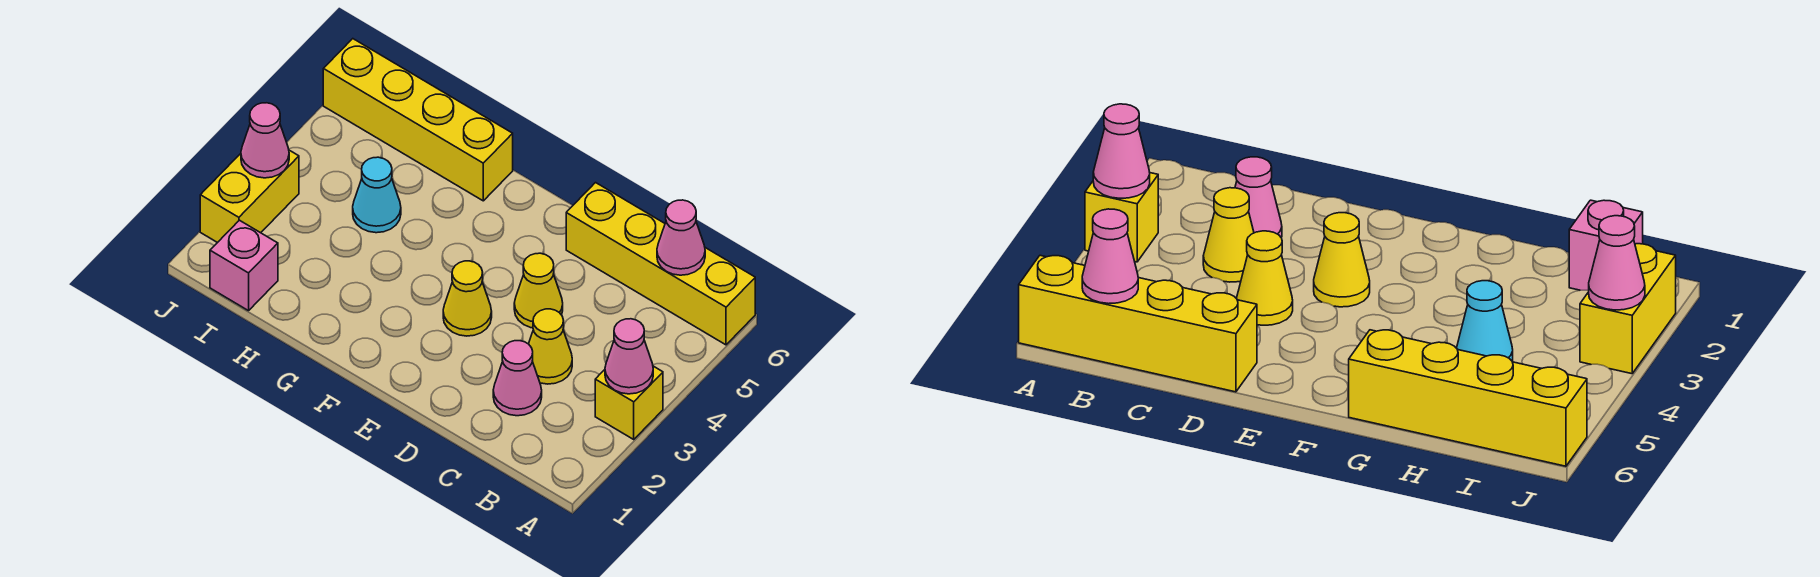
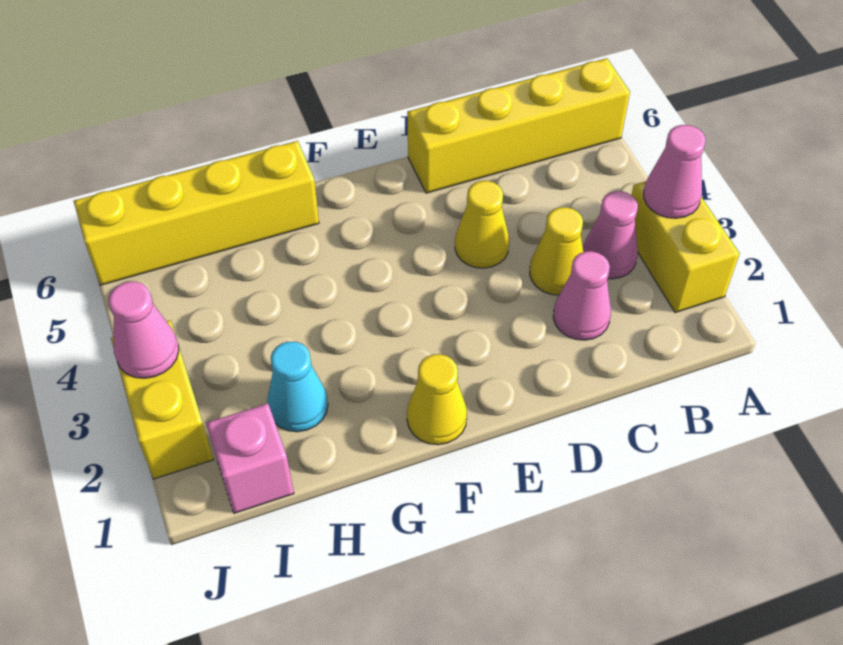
yellow 1x1 brick [595,366,663,439] -> yellow 1x2 brick [631,181,740,313]
pink 1x1 cone [657,200,705,275] -> pink 1x1 cone moved to [583,191,638,279]
yellow 1x1 cone [443,261,492,336] -> yellow 1x1 cone moved to [407,354,467,445]
cyan 1x1 cone [353,157,401,233] -> cyan 1x1 cone moved to [267,342,328,432]

